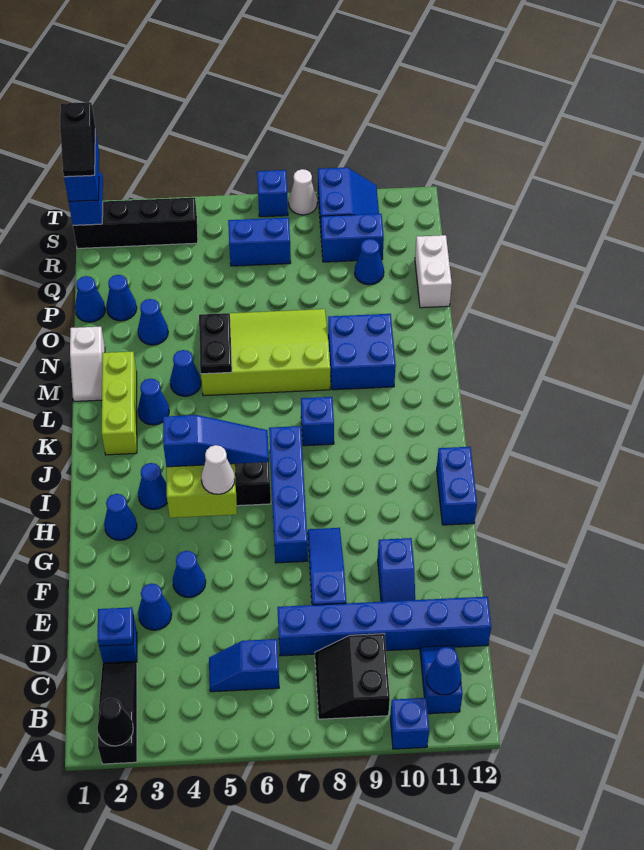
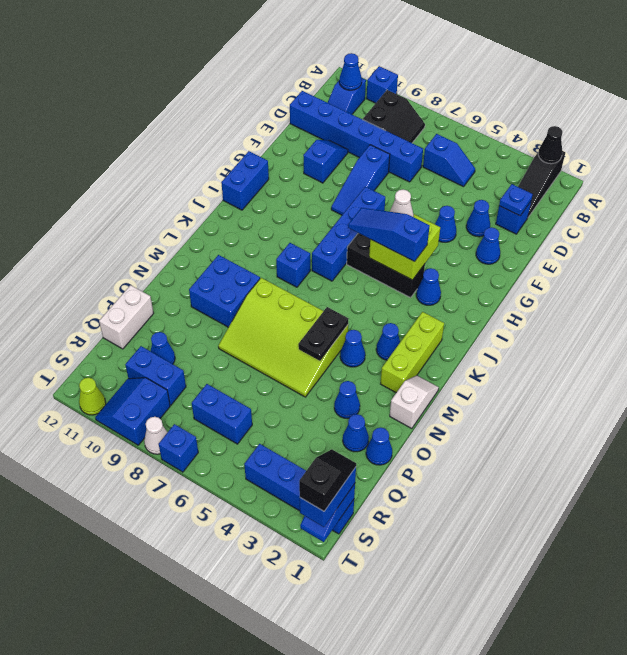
blue 1x1 cone [104,494,137,540] -> blue 1x1 cone moved to [476,227,500,264]
black 1x4 brick [73,198,198,249] -> blue 1x4 brick [244,444,354,534]
none -> lime 1x1 cone [79,378,106,415]

